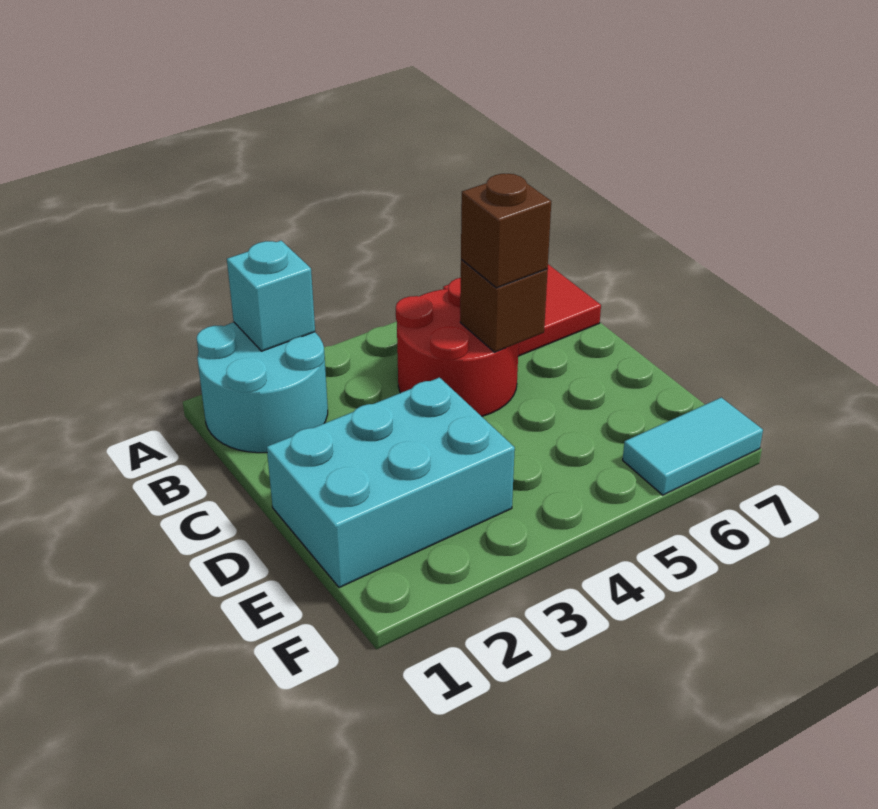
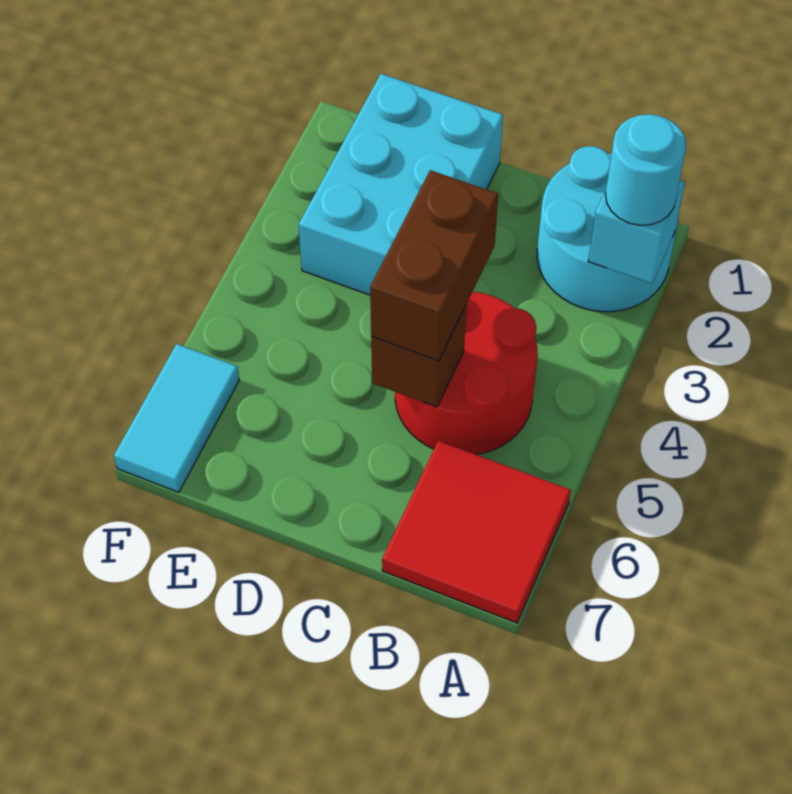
none -> cyan 1x1 round brick [605,114,686,225]
brown 1x1 brick [461,174,551,288] -> brown 1x2 brick [370,170,498,361]

